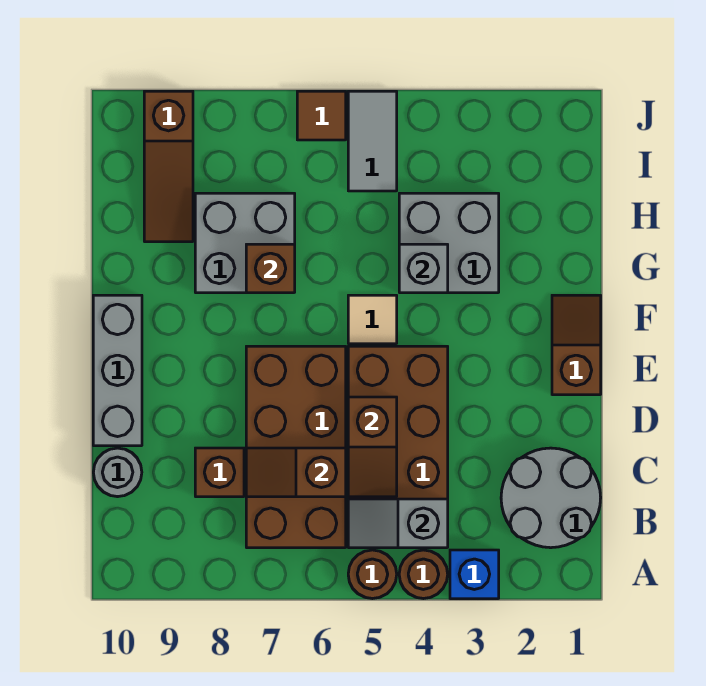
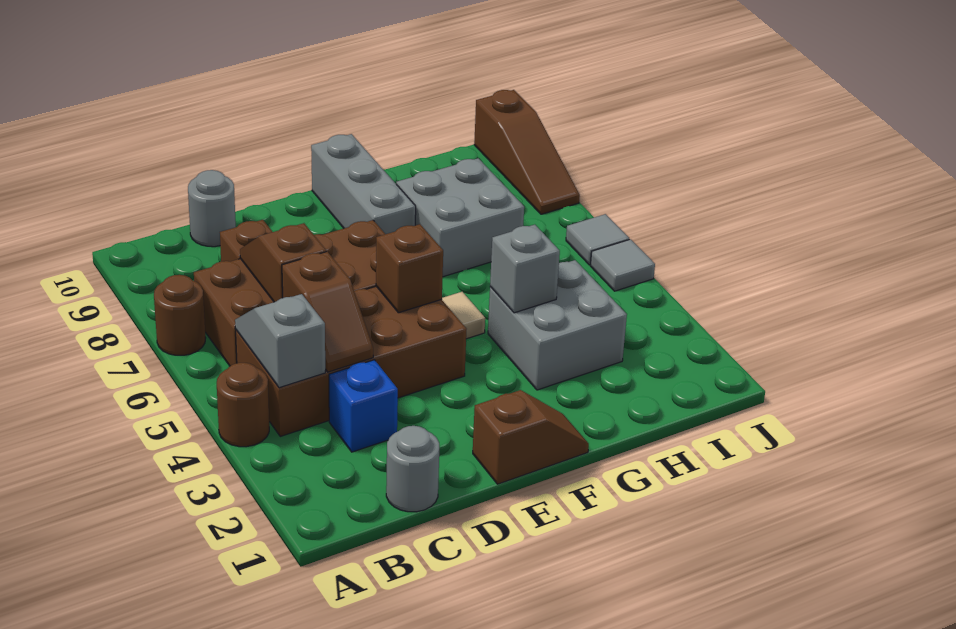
blue 1x1 brick [450,550,499,599] -> blue 1x1 brick moved to [329,360,398,452]
brown 1x1 round brick [348,550,397,599] -> brown 1x1 round brick moved to [154,275,205,355]
grey 2x2 round brick [501,448,601,548] -> grey 1x1 round brick [386,426,439,512]
brown 1x2 slope [348,397,397,497] -> brown 1x2 slope turned to [282,252,373,372]
grey 1x3 brick [93,295,142,446] -> grey 1x3 brick turned to [311,134,416,234]
brown 1x1 brick [246,244,295,293] -> brown 1x1 brick moved to [376,224,443,313]
brown 1x3 slope [144,91,193,242] -> brown 1x3 slope turned to [474,90,580,214]
grey 1x2 tile [348,91,397,191] -> grey 1x1 tile [590,239,655,291]
brown 1x1 tile [297,91,346,140] -> grey 1x1 tile [566,214,629,265]

